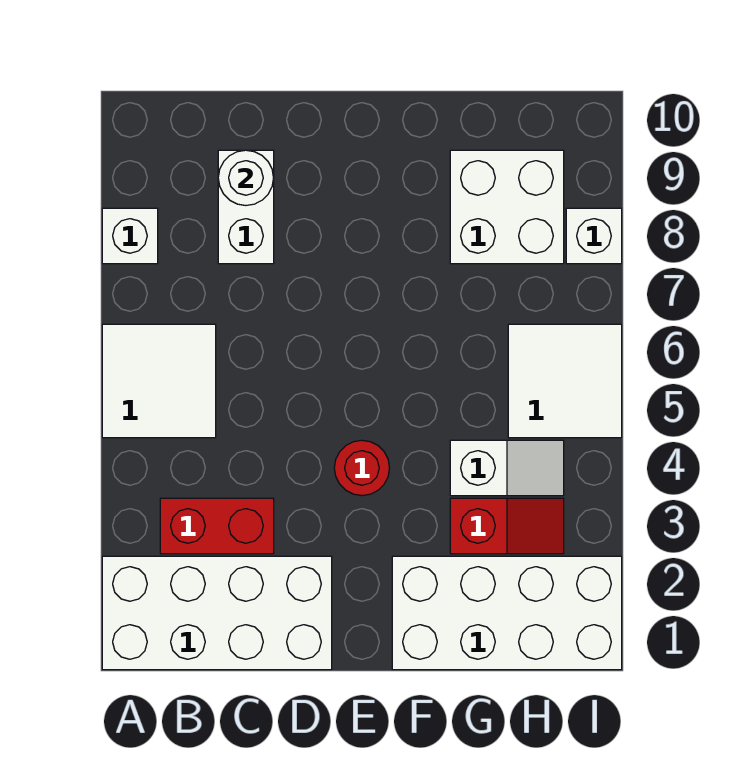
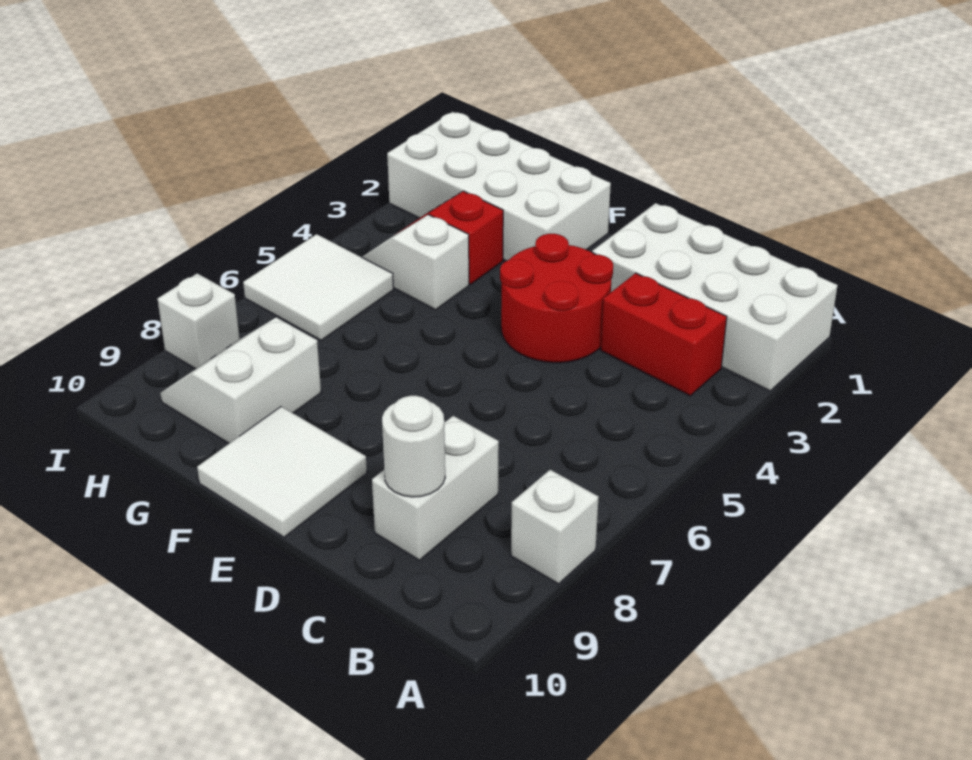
white 2x2 tile [102,324,216,438] -> white 2x2 tile moved to [197,406,367,537]
red 1x1 round brick [334,440,389,496] -> red 2x2 round brick [500,234,613,363]
white 2x2 brick [450,150,564,264] -> white 2x2 slope [160,317,321,443]

